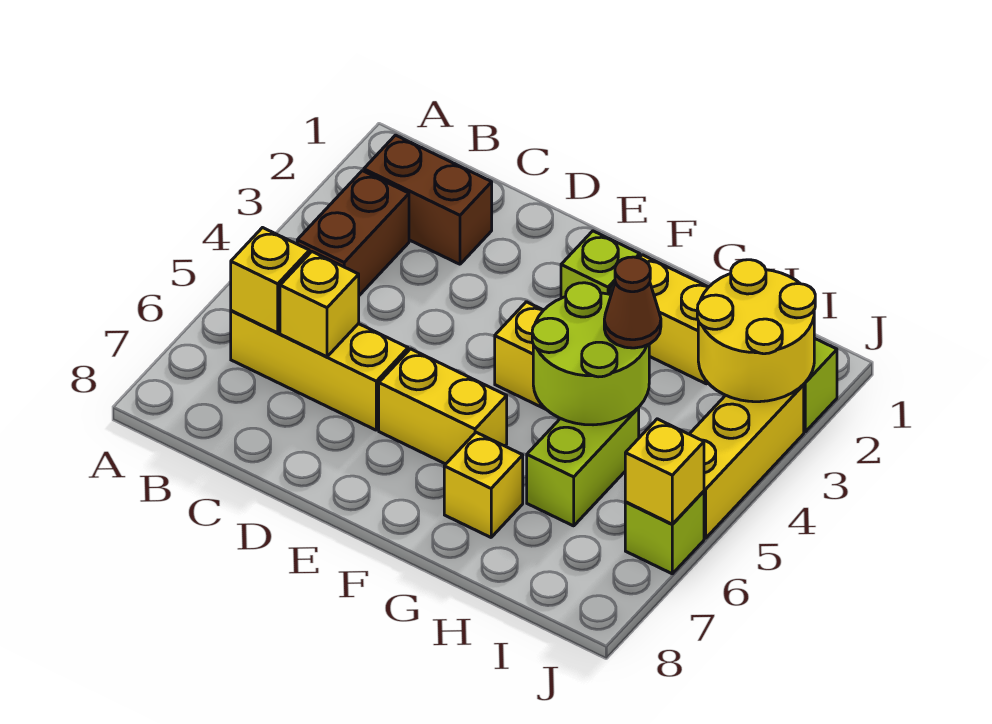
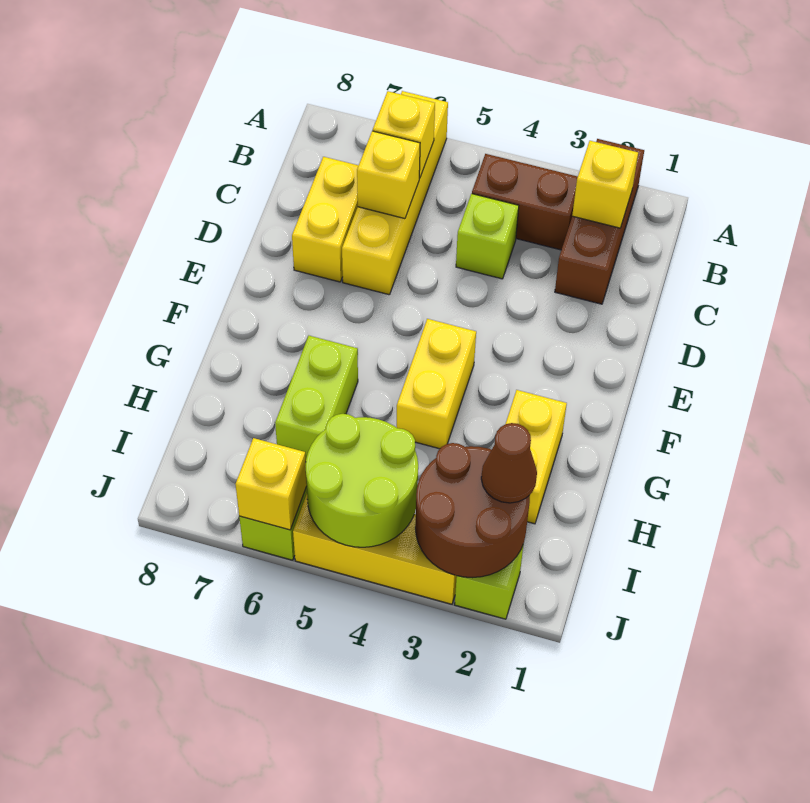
brown 1x2 brick [364,135,492,264] -> brown 1x3 brick [555,139,644,304]
yellow 1x3 brick [231,311,408,430] -> yellow 1x4 brick [342,91,448,295]
yellow 1x2 brick [379,349,507,464] -> yellow 1x2 brick moved to [292,157,359,282]
lime 1x1 brick [561,231,640,298] -> lime 1x1 brick moved to [456,194,519,279]
lime 2x2 round brick [532,283,649,425] -> lime 2x2 round brick moved to [306,414,418,547]
yellow 1x1 brick [444,432,523,537] -> yellow 1x1 brick moved to [572,141,638,228]
brown 1x1 cone [604,257,661,348] -> brown 1x1 cone moved to [481,423,537,503]
lime 1x2 brick [527,408,639,526] -> lime 1x2 brick turned to [275,336,358,458]
yellow 2x2 round brick [697,260,815,402] -> brown 2x2 round brick [415,443,530,578]

